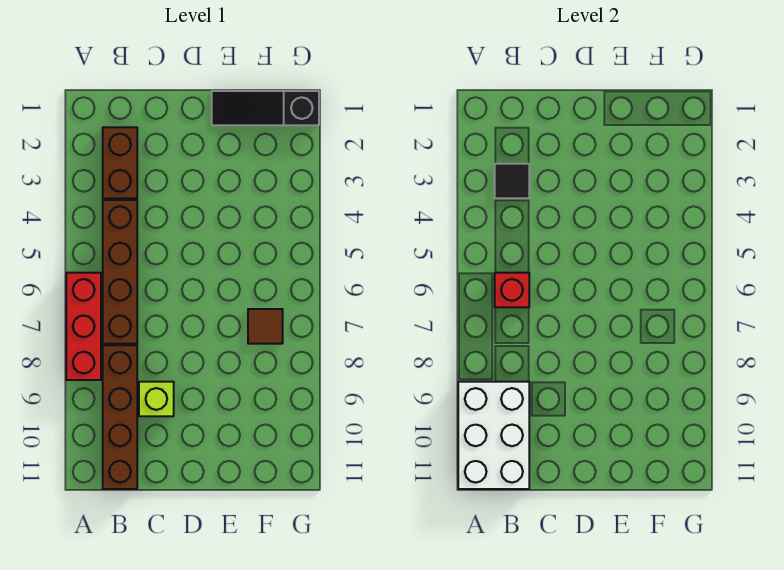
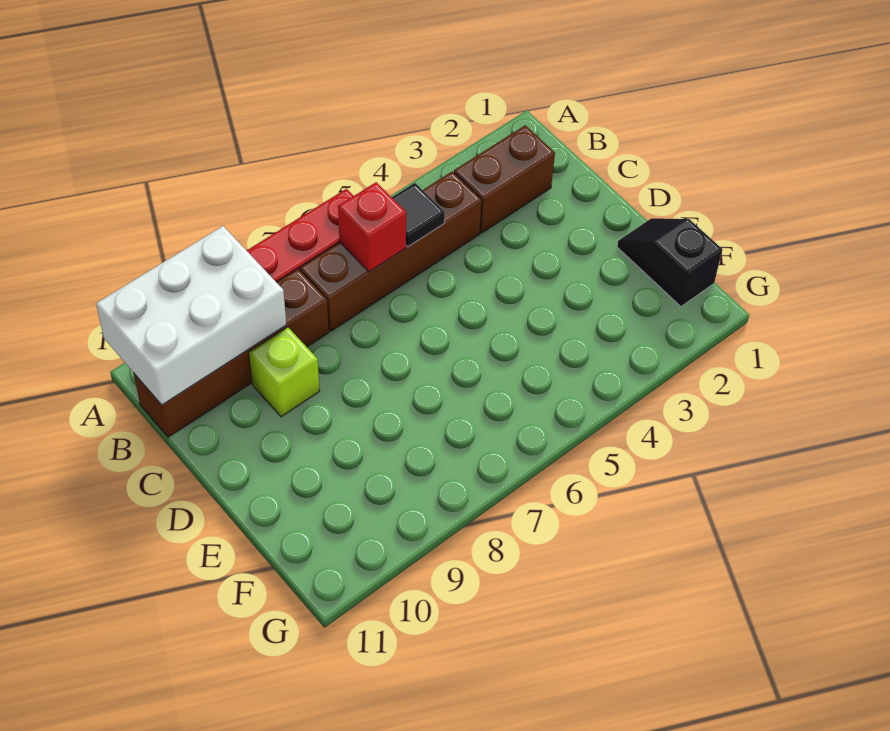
black 1x1 tile [495,164,529,198] -> black 1x1 tile moved to [392,183,445,247]
black 1x3 slope [212,91,319,125] -> black 1x2 slope [617,218,722,306]
brown 1x1 tile [248,309,283,344] -> none

